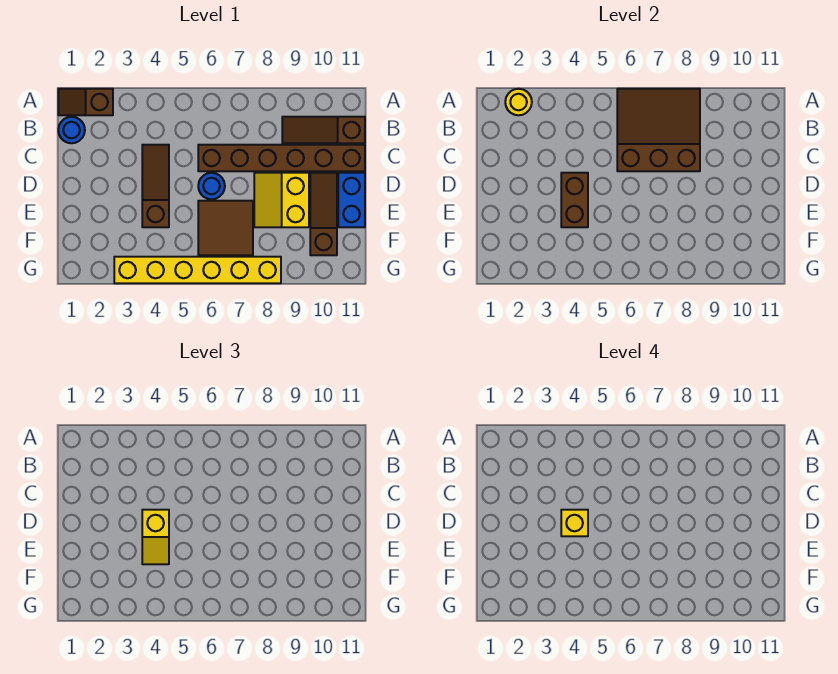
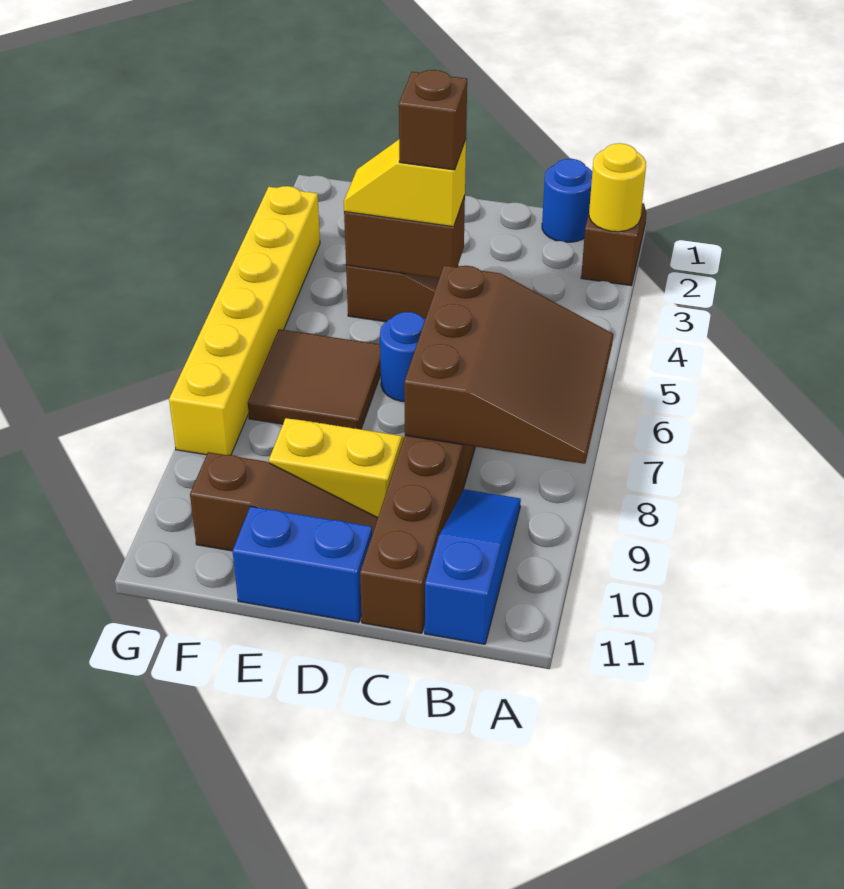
brown 1x3 slope [282,117,365,143] -> blue 1x3 slope [425,489,521,644]
yellow 1x1 brick [561,510,588,536] -> brown 1x1 brick [399,70,467,170]

